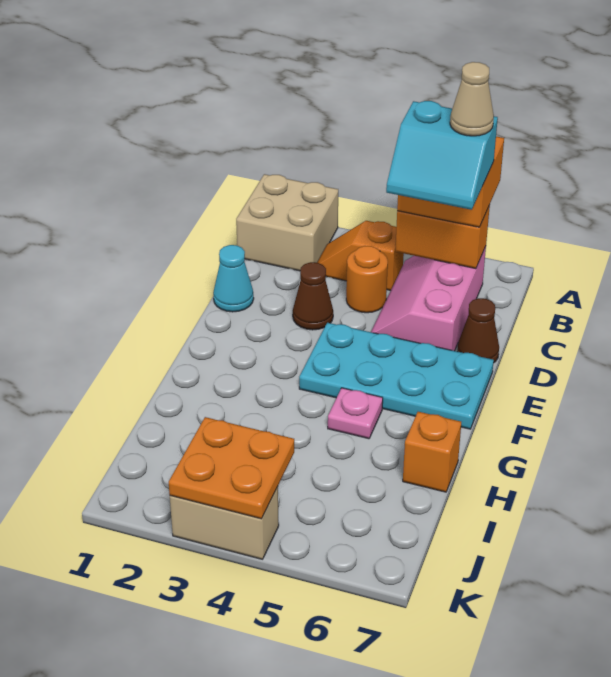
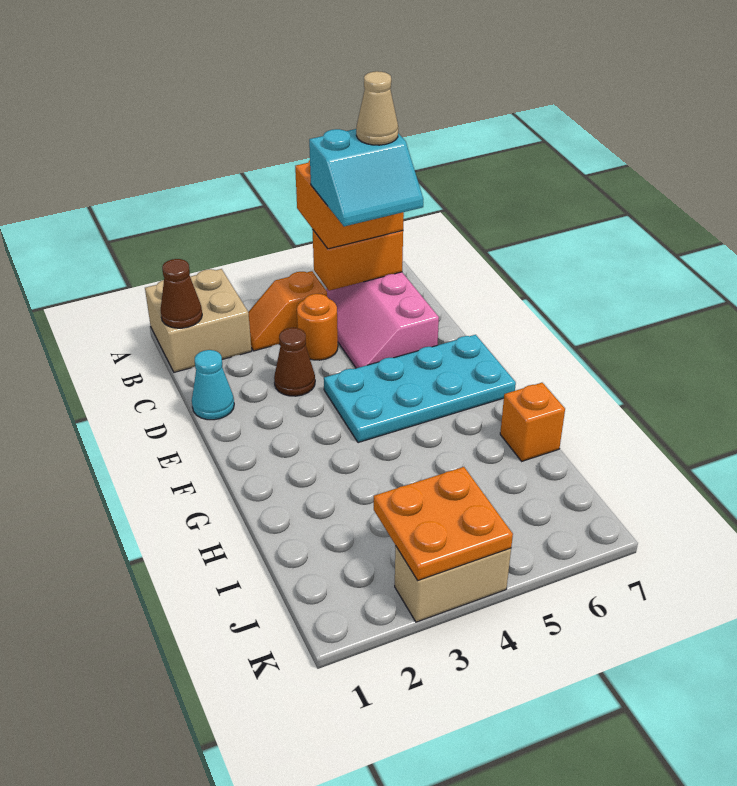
brown 1x1 cone [457,298,499,363] -> brown 1x1 cone moved to [160,259,202,328]
pink 1x1 plate [328,388,383,439] -> none

